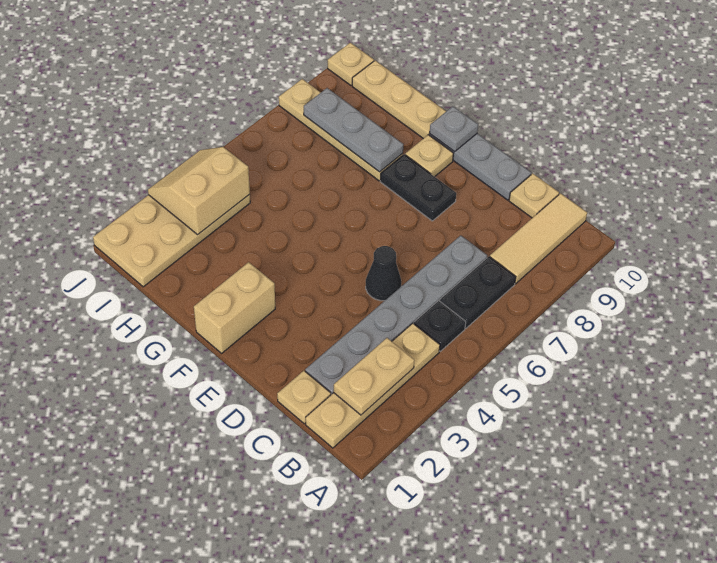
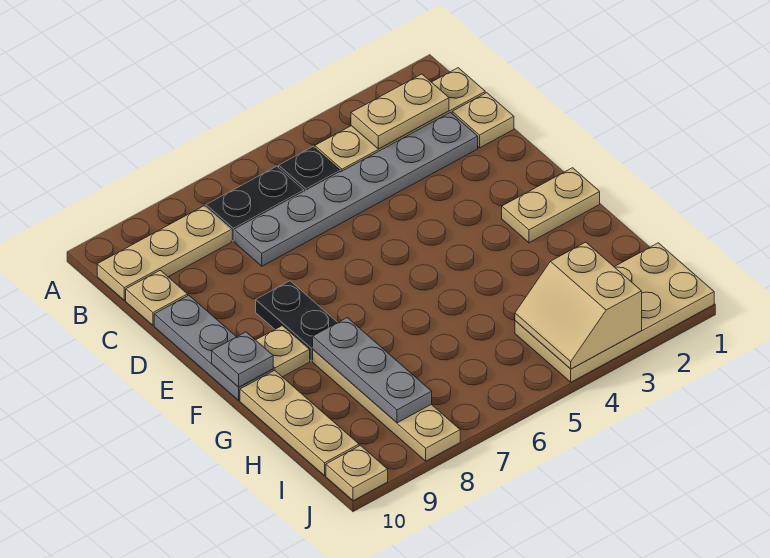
tan 1x3 tile [490,193,587,284] -> tan 1x3 plate [97,206,231,300]
black 1x1 cone [366,246,401,301] -> none
tan 1x2 brick [194,262,275,353] -> tan 1x2 plate [502,168,600,243]
tan 2x2 slope [148,147,250,235] -> tan 2x2 slope turned to [515,242,642,369]

